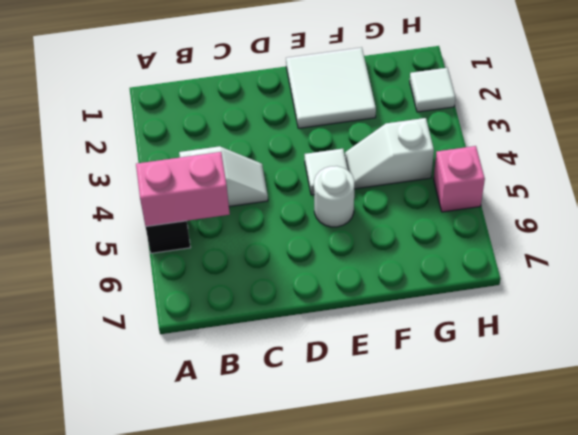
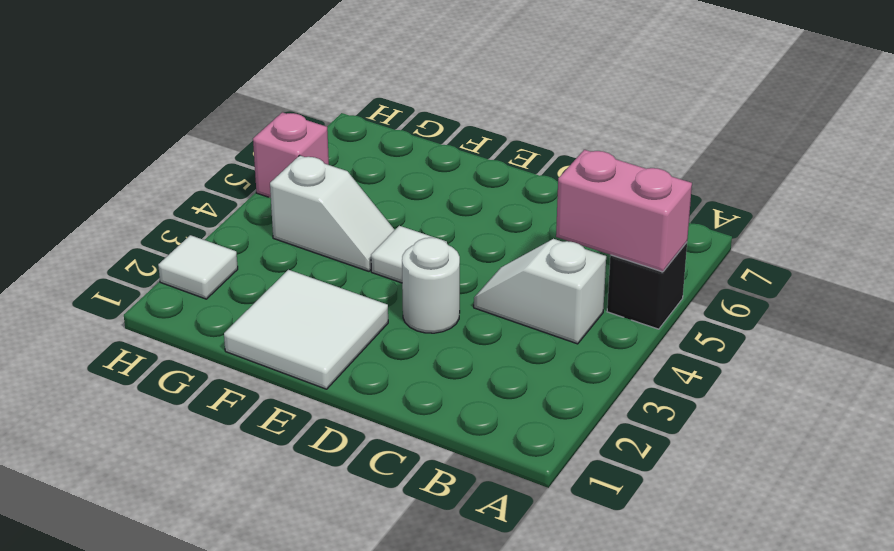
white 1x1 round brick [314,166,354,227] -> white 1x1 round brick moved to [402,238,460,333]

